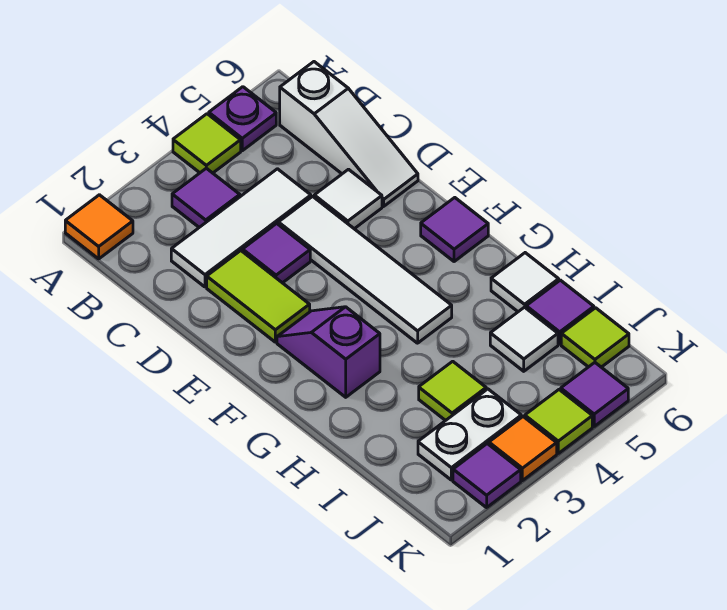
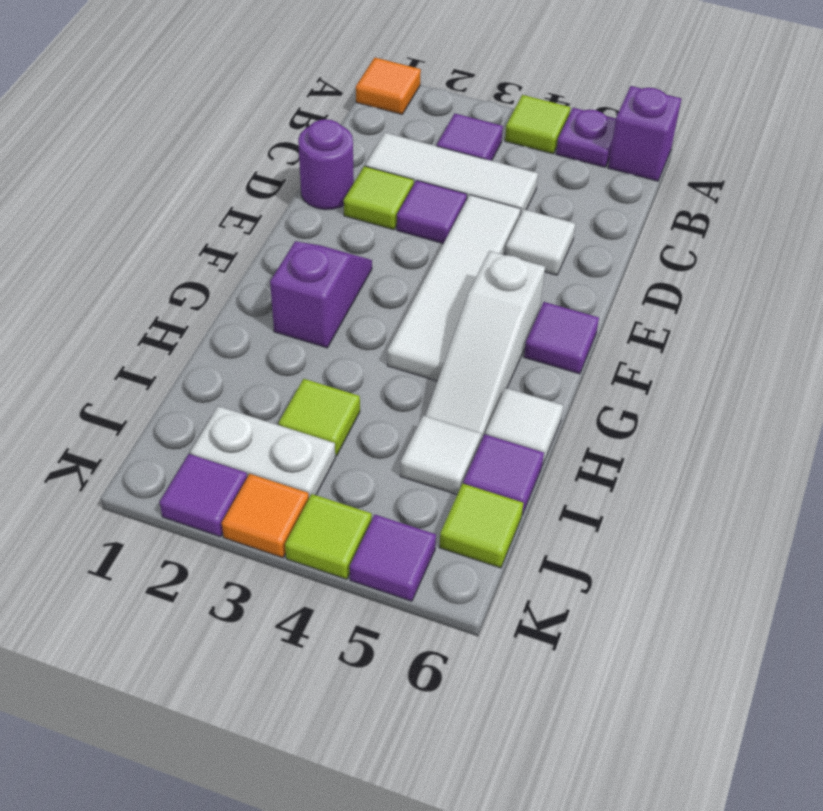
none -> purple 1x1 brick [608,86,681,181]
white 1x3 slope [280,62,418,206] -> white 1x3 slope moved to [425,251,545,441]
none -> purple 1x1 round brick [298,119,354,210]
lime 1x2 tile [207,251,310,342] -> lime 1x1 tile [344,166,414,230]

